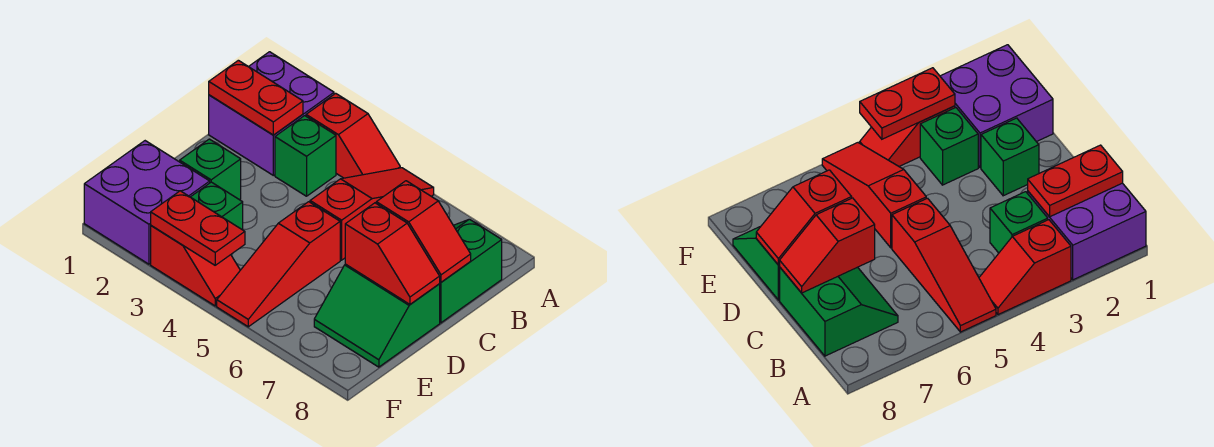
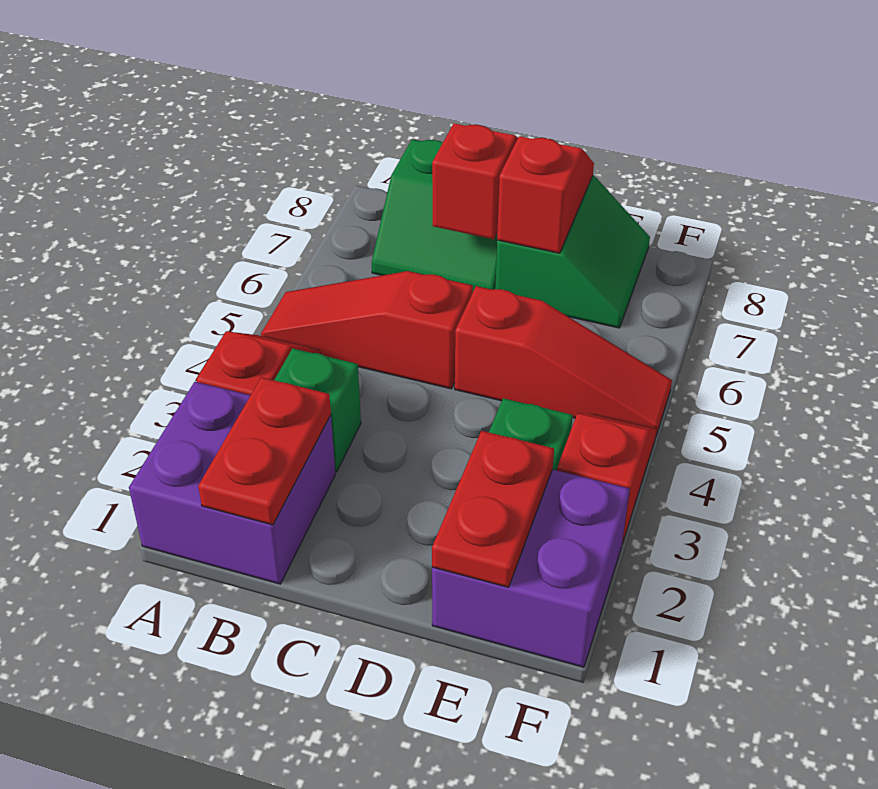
green 1x1 brick [180,139,241,200] -> none
red 1x2 plate [151,191,245,265] -> red 1x2 plate moved to [432,431,554,587]

